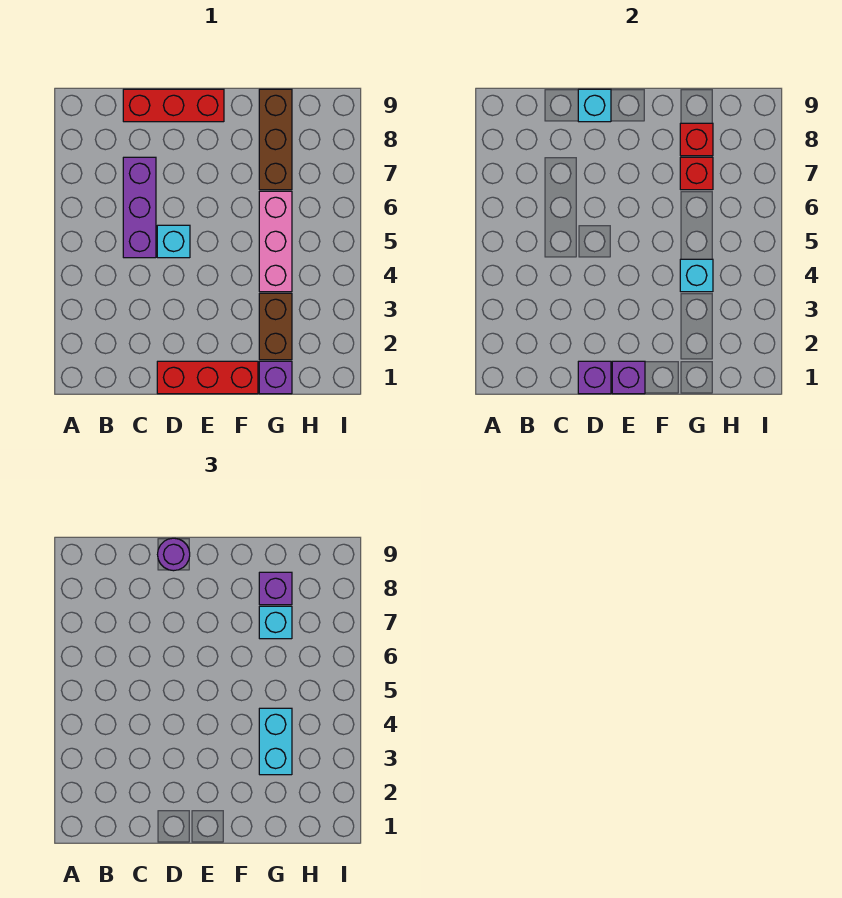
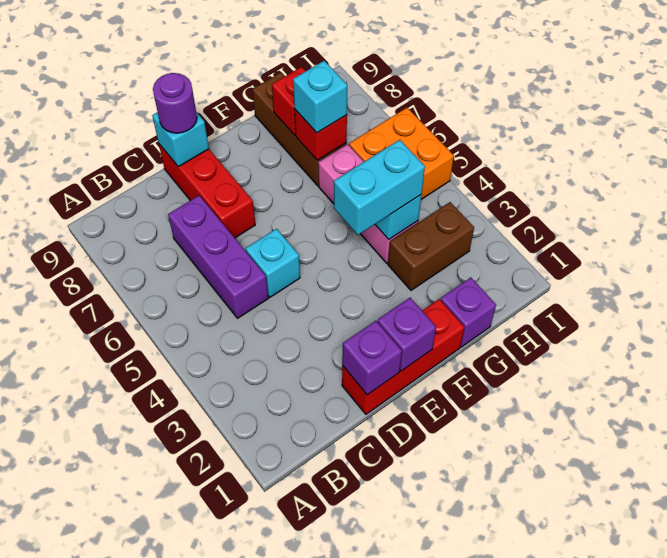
red 1x3 brick [123,89,224,122] -> red 1x3 brick turned to [159,144,255,238]
brown 1x2 brick [259,293,292,360] -> brown 1x2 brick turned to [388,202,474,290]
cyan 1x2 brick [259,708,292,775] -> cyan 1x2 brick turned to [334,140,425,235]
purple 1x1 brick [259,572,292,605] -> none
none -> orange 2x2 brick [349,108,454,199]

